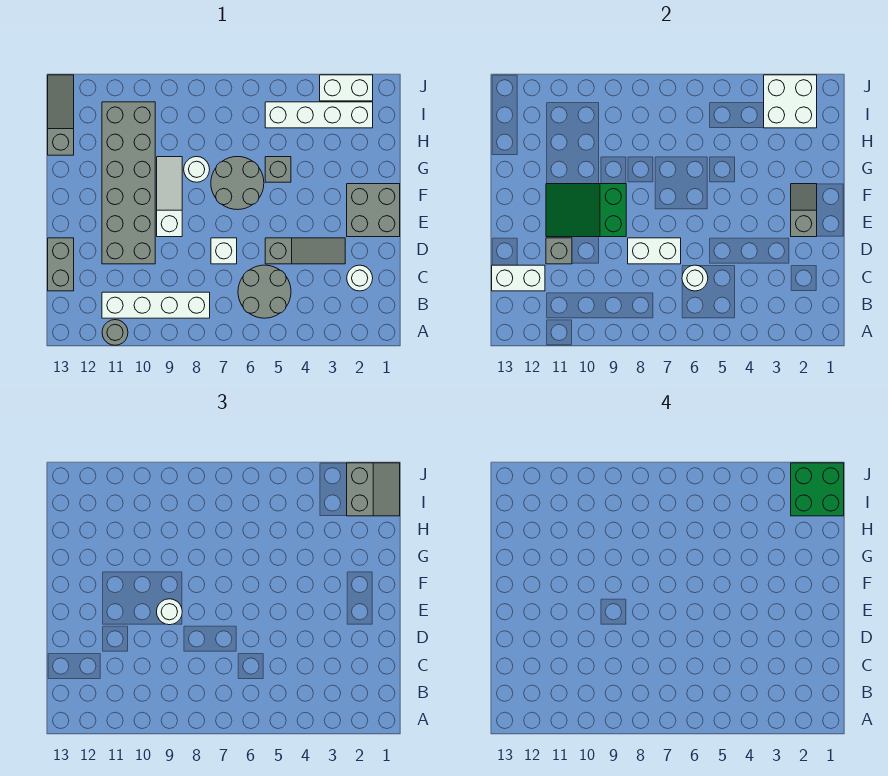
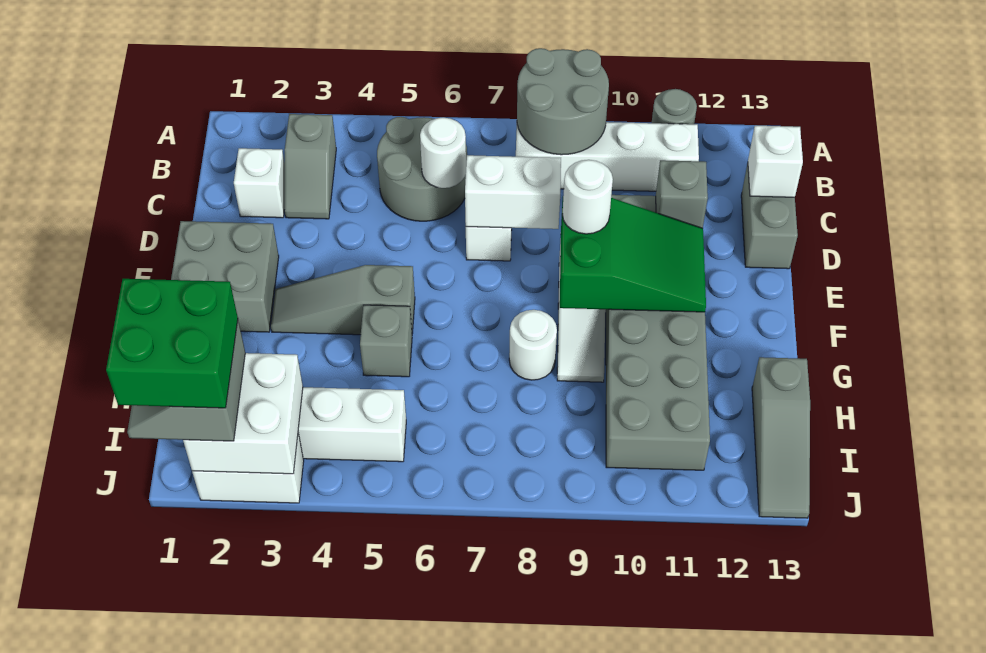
white 1x1 round brick [347,265,373,291] -> white 1x1 brick [234,148,285,218]
white 1x2 brick [492,265,545,291] -> white 1x1 brick [748,126,803,197]
grey 1x3 slope [265,238,345,264] -> grey 1x3 slope moved to [271,265,415,335]
grey 1x2 slope [791,184,817,237] -> grey 1x2 slope moved to [285,114,336,219]
grey 2x2 round brick [211,157,264,210] -> grey 2x2 round brick moved to [517,48,609,155]

